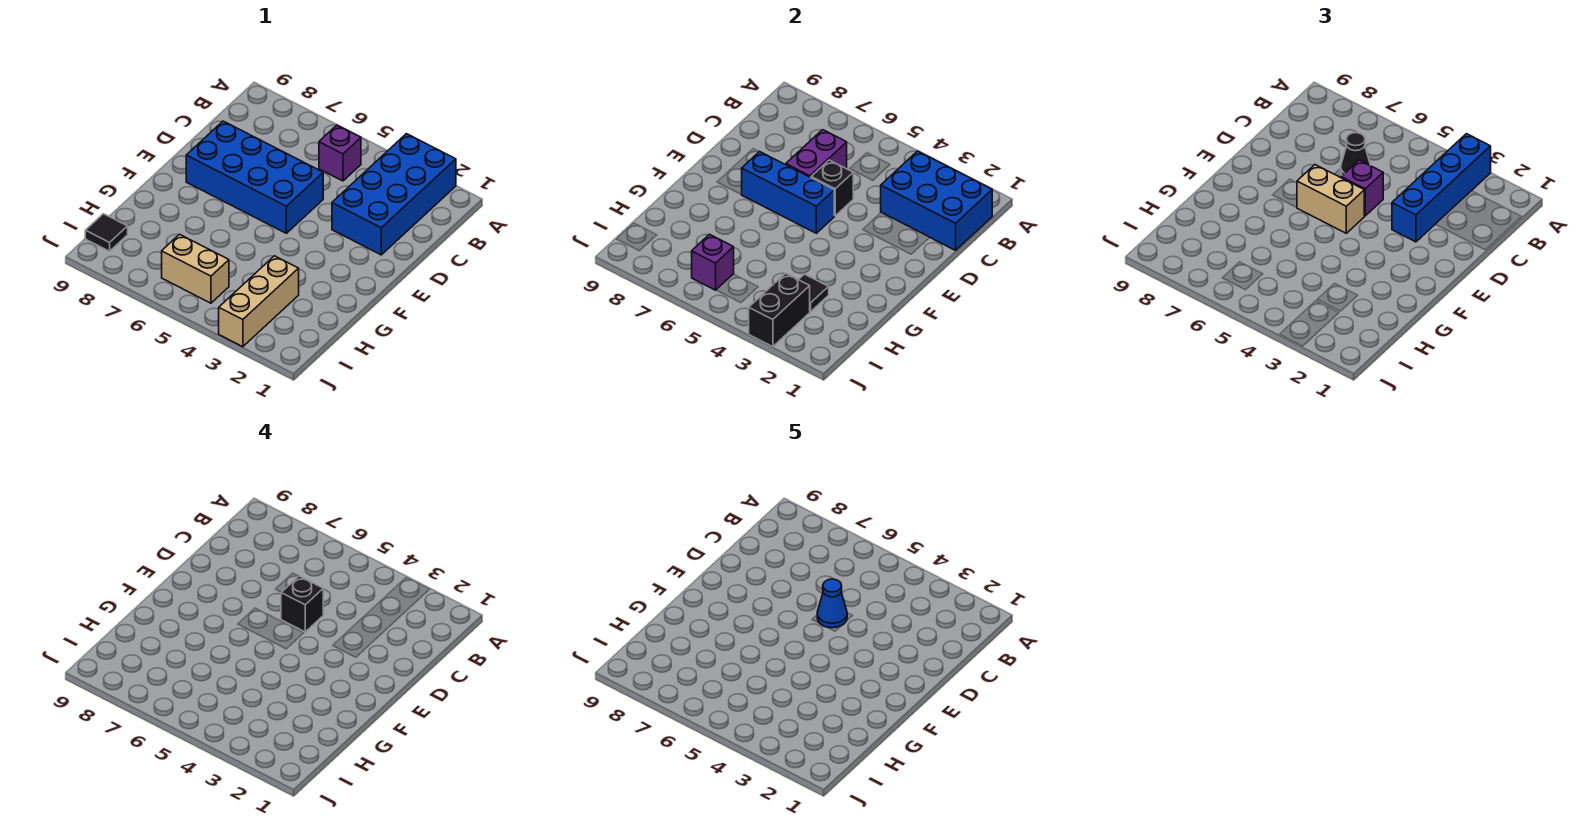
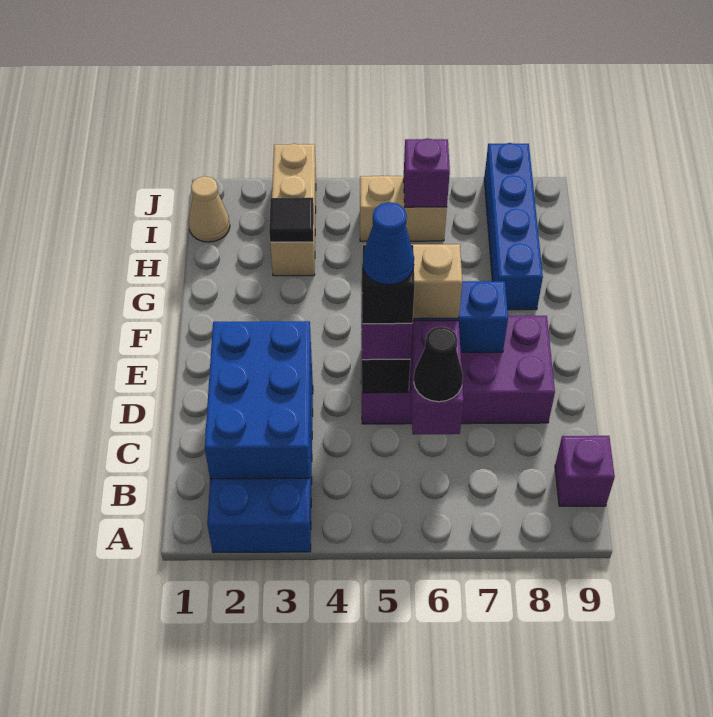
blue 1x4 brick [1392,134,1491,242] -> blue 1x4 brick moved to [484,143,543,310]
blue 2x3 brick [881,151,992,250] -> blue 2x3 brick turned to [205,321,311,479]
purple 1x1 brick [319,125,361,181] -> purple 1x1 brick moved to [555,436,615,506]
blue 2x4 brick [186,121,323,233] -> purple 2x4 brick [361,316,555,424]
none -> tan 1x1 cone [189,176,230,242]
black 1x2 brick [749,273,810,347] -> none
black 1x1 tile [85,214,128,251] -> none

